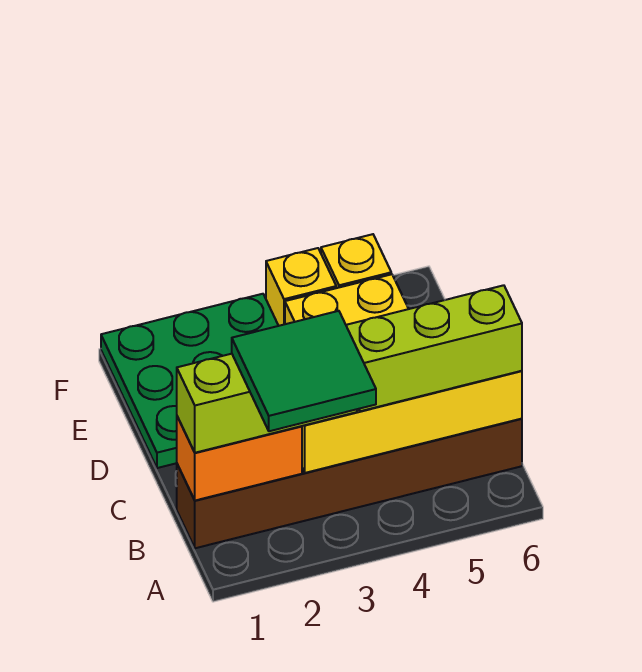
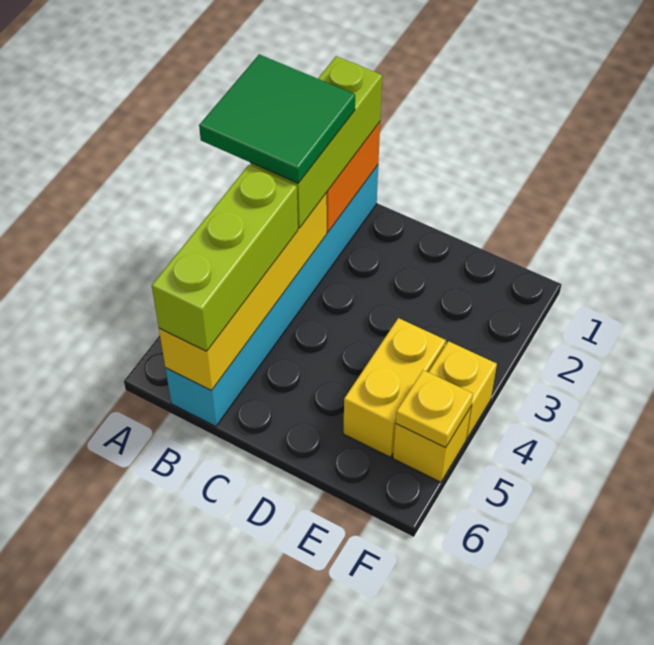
brown 1x6 brick [177,419,522,548] -> cyan 1x6 brick [165,165,378,426]
green 3x3 plate [101,294,278,468] -> none
none -> yellow 1x1 plate [396,370,473,447]

